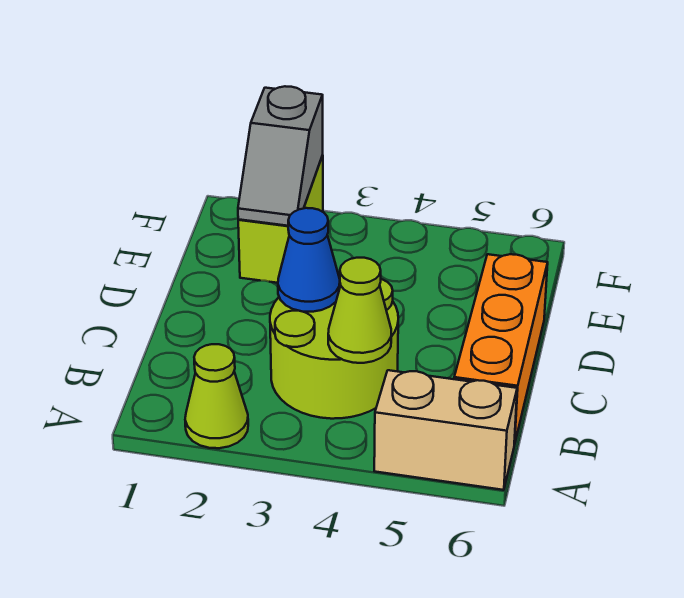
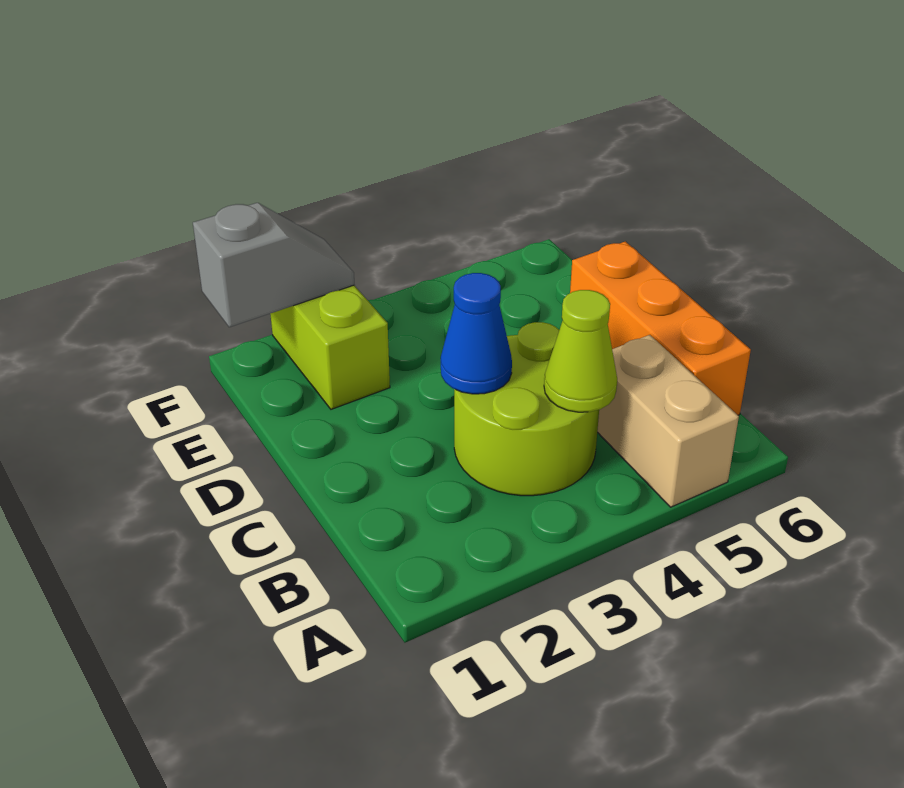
lime 1x1 cone [185,344,248,448] -> none
tan 1x2 brick [374,370,517,490] -> tan 1x2 brick turned to [597,335,739,507]
grey 1x2 slope [238,86,323,226] -> grey 1x2 slope turned to [193,203,354,327]

